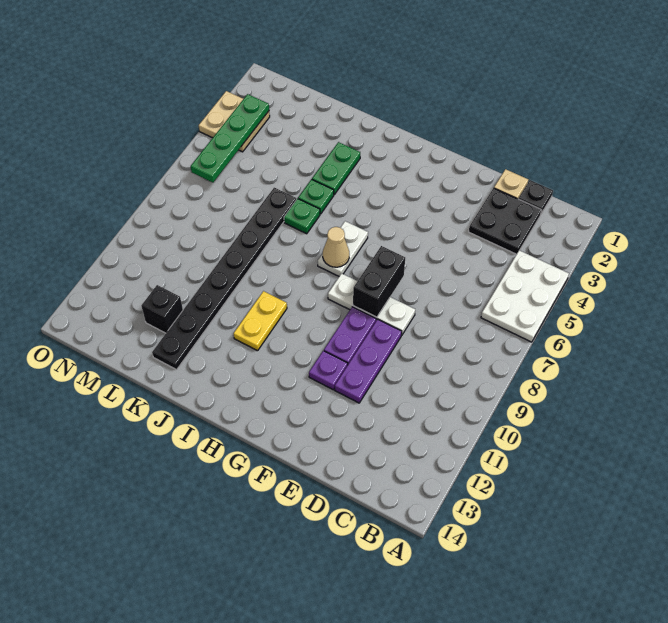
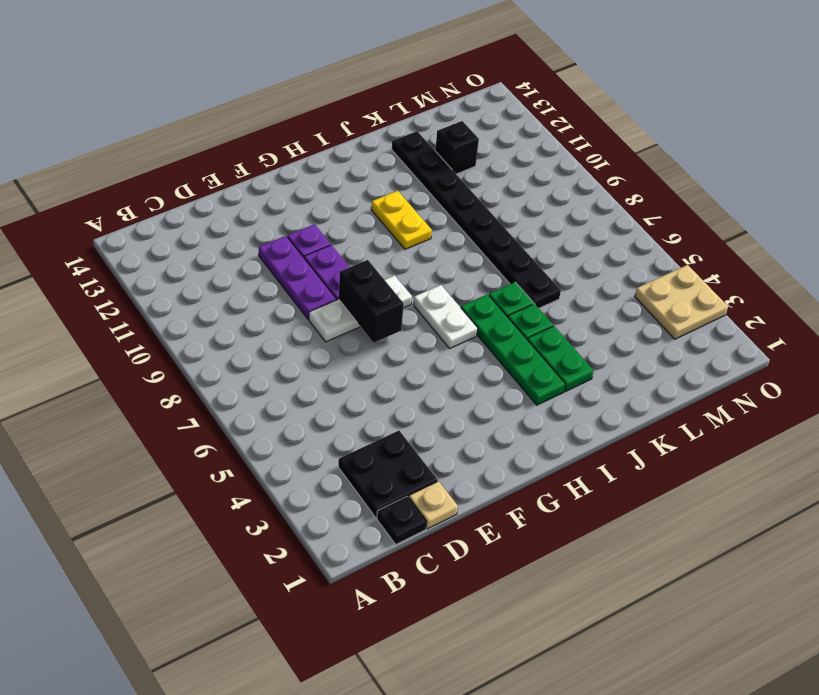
white 2x3 plate [481,250,569,342] -> none
tan 1x1 cone [323,227,349,267] -> none
green 1x4 plate [191,94,269,182] -> green 1x4 plate moved to [461,294,565,405]

